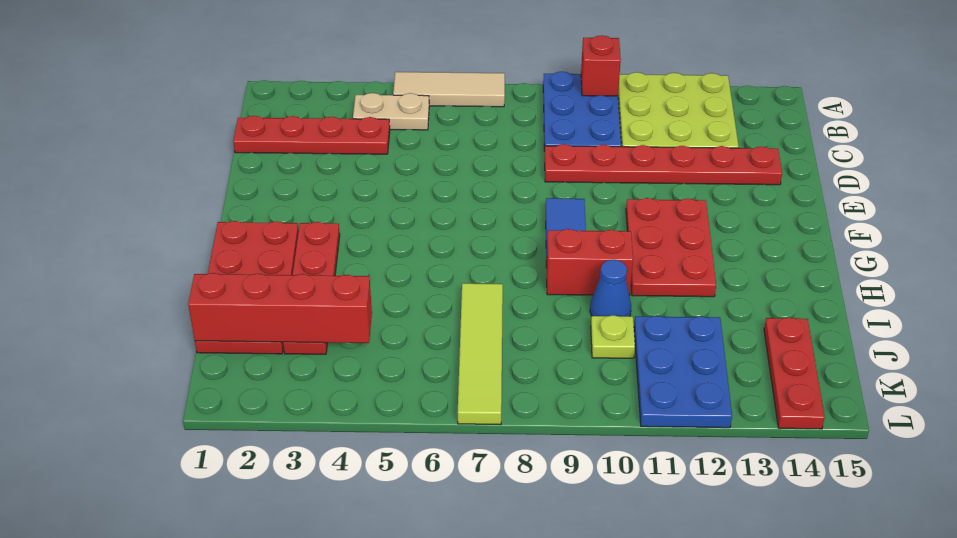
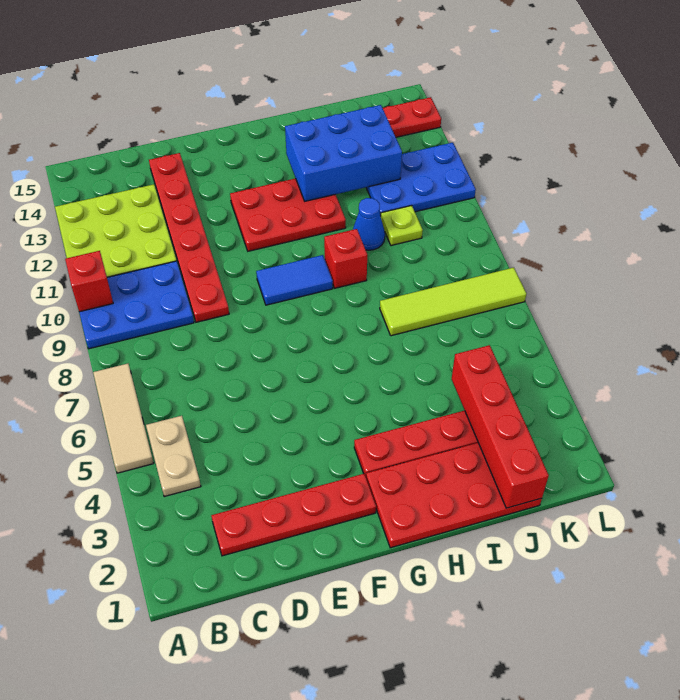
red 1x4 plate [233,116,390,154] -> red 1x4 plate turned to [211,474,376,556]
red 1x2 brick [546,229,633,295] -> red 1x1 brick [324,229,367,288]
none -> blue 2x3 brick [285,105,402,201]

